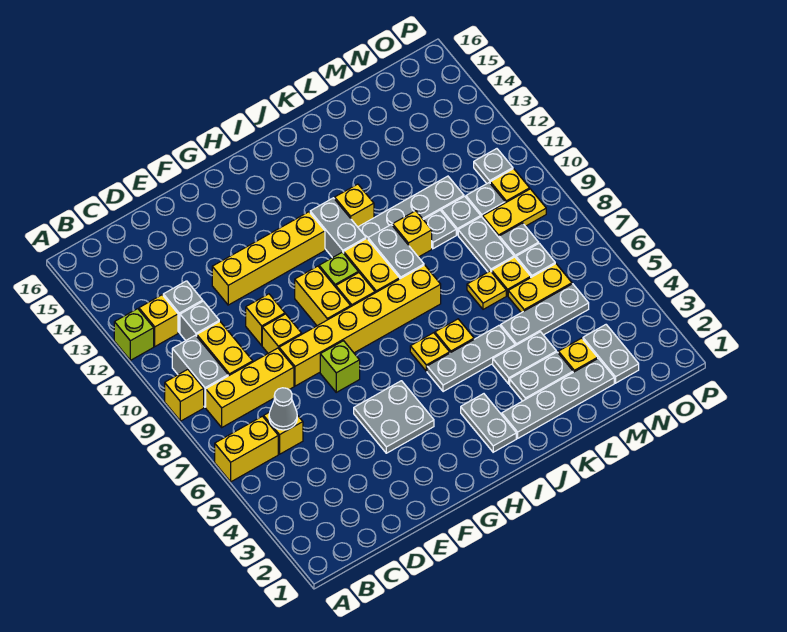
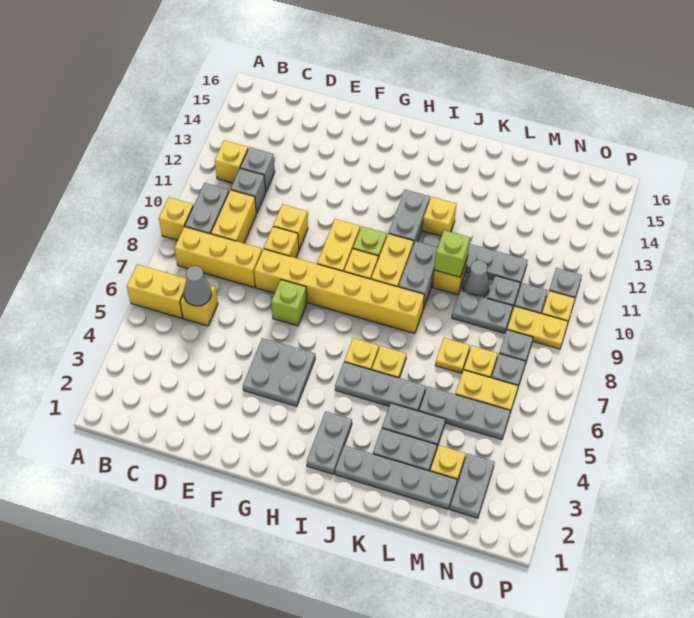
lime 1x1 brick [114,309,154,360] -> lime 1x1 brick moved to [434,230,470,277]
yellow 1x4 brick [212,212,325,305] -> none
grey 1x1 plate [424,210,456,249] -> grey 1x1 cone [463,260,490,297]
grey 1x2 plate [458,217,514,272] -> grey 1x2 plate turned to [452,291,513,333]

